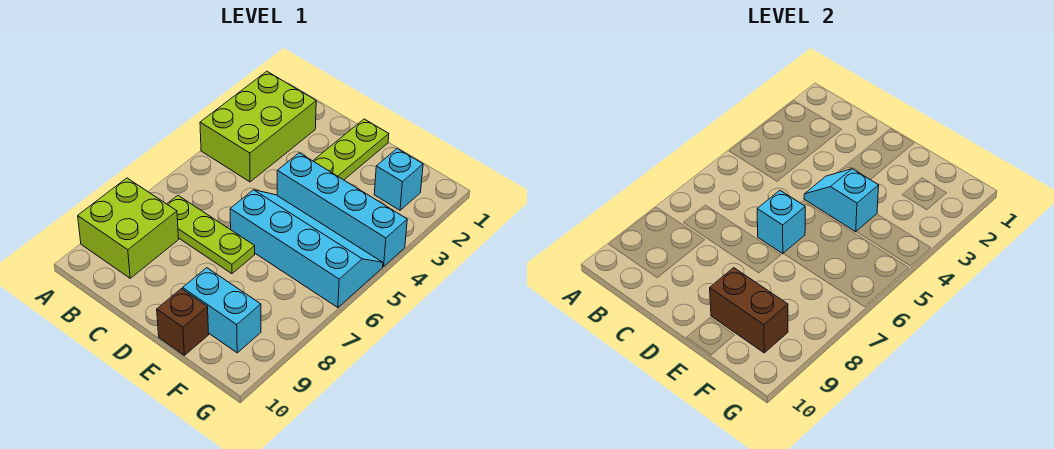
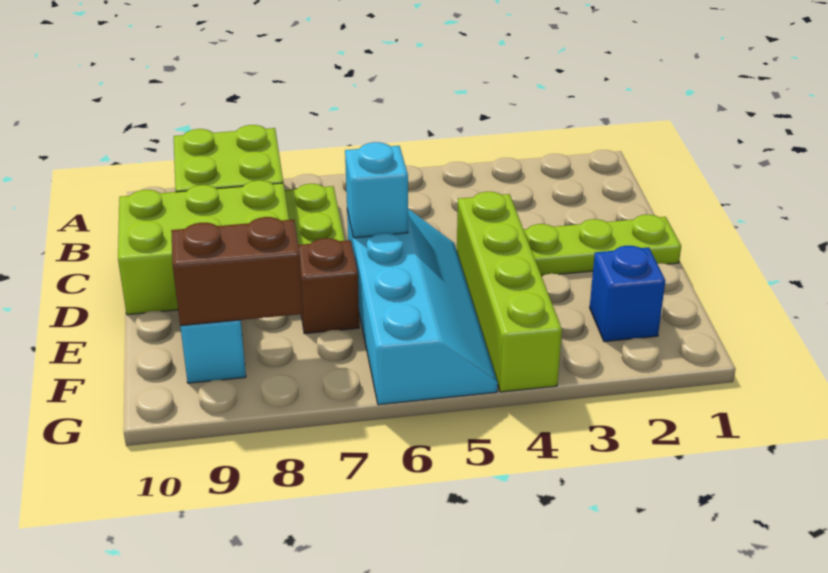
lime 2x3 brick [200,71,316,182] -> lime 2x3 brick moved to [118,180,289,315]
cyan 1x4 brick [277,153,407,266] -> lime 1x4 brick [457,192,562,392]
cyan 1x2 slope [804,169,879,232] -> none
brown 1x2 brick [710,268,788,353] -> brown 1x2 brick turned to [171,217,303,326]
brown 1x1 brick [157,289,209,355] -> brown 1x1 brick moved to [298,238,359,334]
cyan 1x1 brick [374,149,423,210] -> blue 1x1 brick [590,246,665,342]

